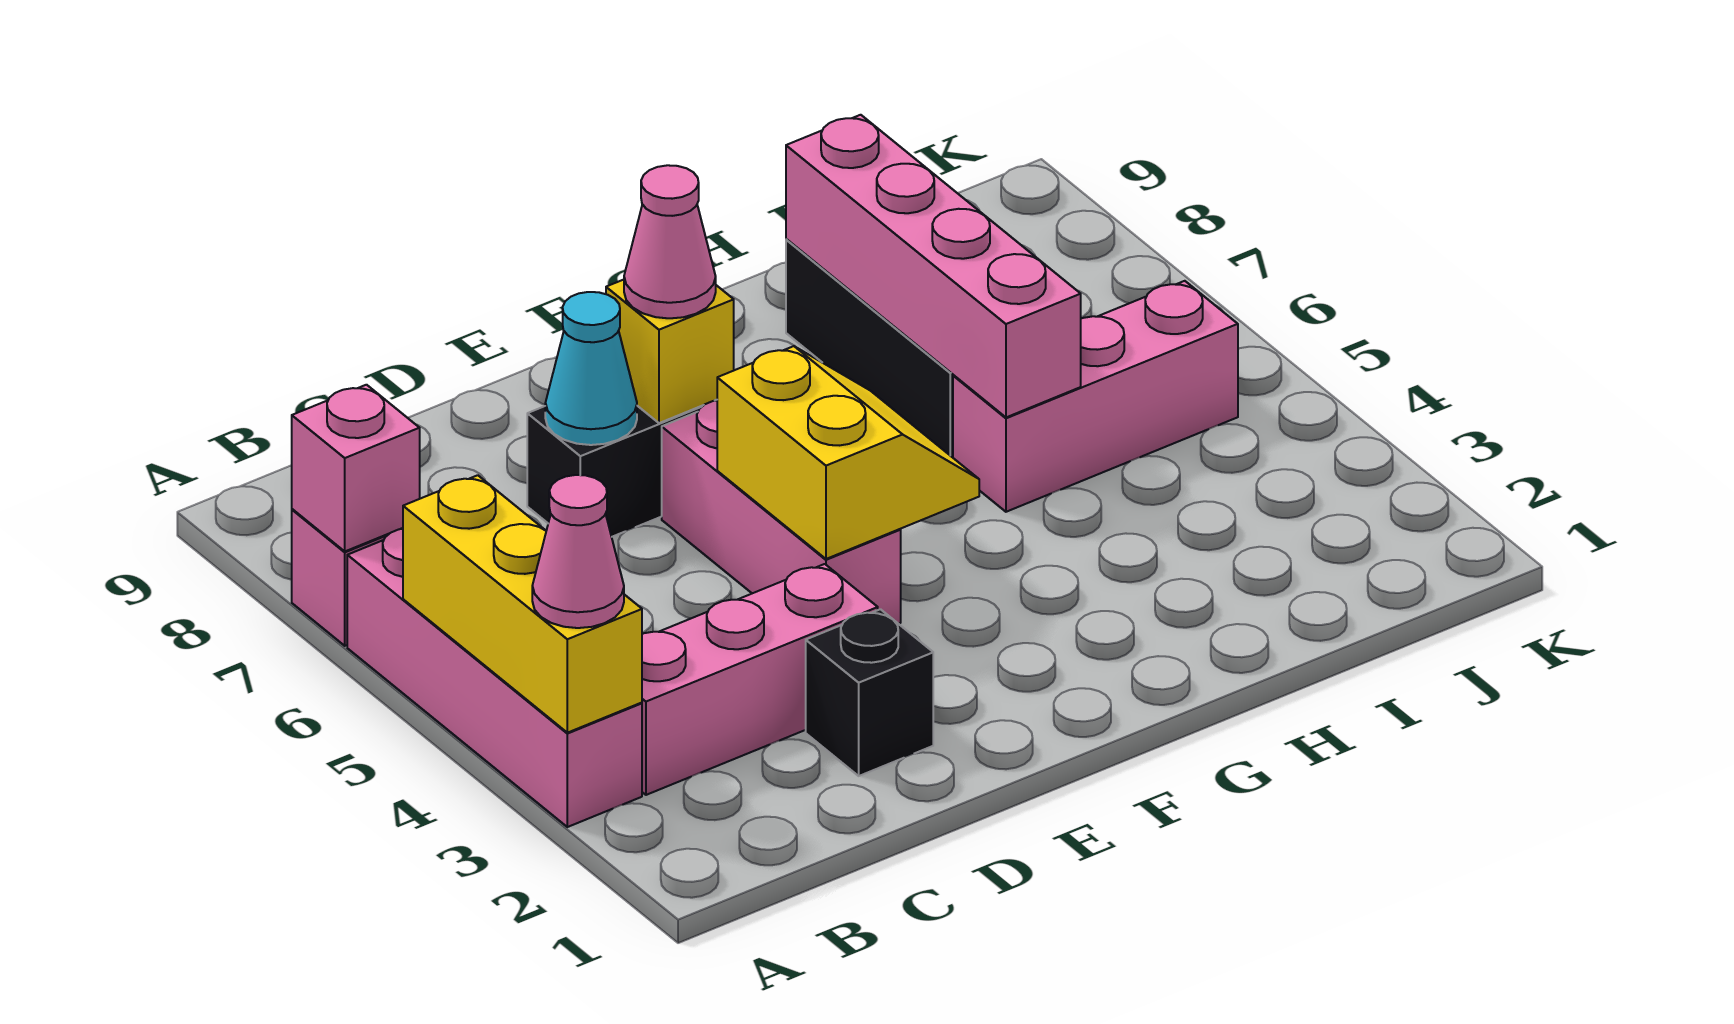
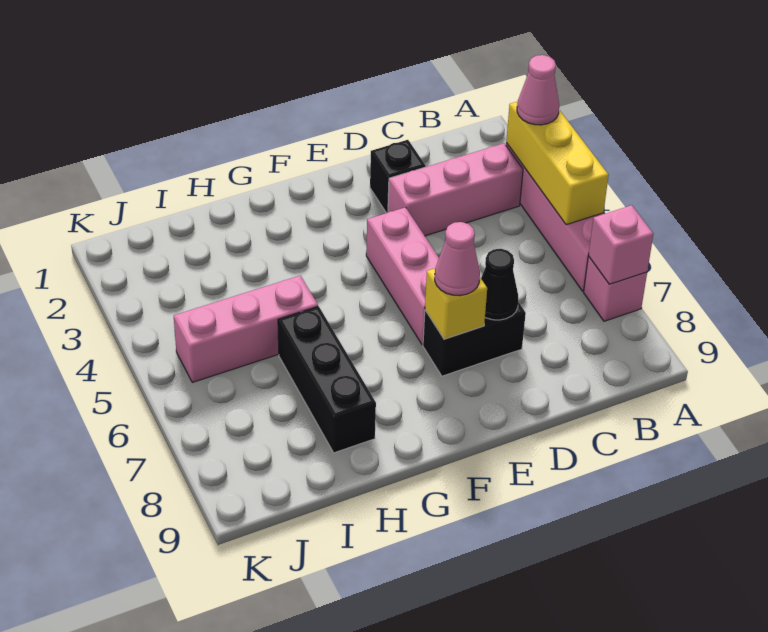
cyan 1x1 cone [545,292,637,445] -> black 1x1 cone [481,249,518,320]
yellow 2x2 slope [717,346,979,559] -> none
pink 1x4 brick [786,115,1081,417] -> none

